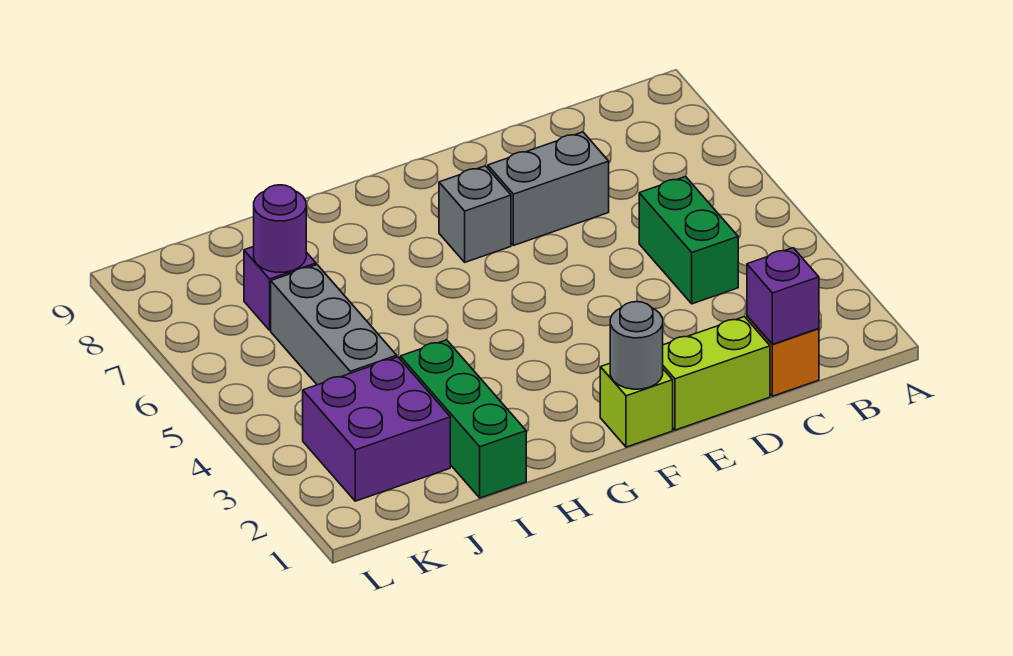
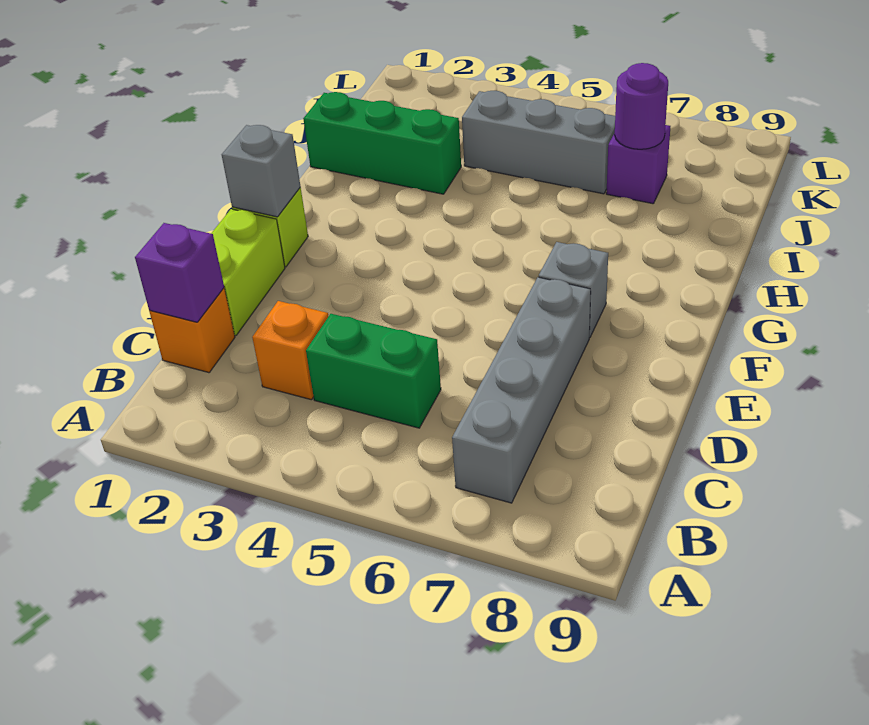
none -> orange 1x1 brick [252,301,329,400]
grey 1x2 brick [488,132,609,246] -> grey 1x4 brick [452,277,591,503]
grey 1x1 round brick [610,302,663,389] -> grey 1x1 brick [222,125,301,217]
purple 2x2 brick [303,357,450,501] -> none

